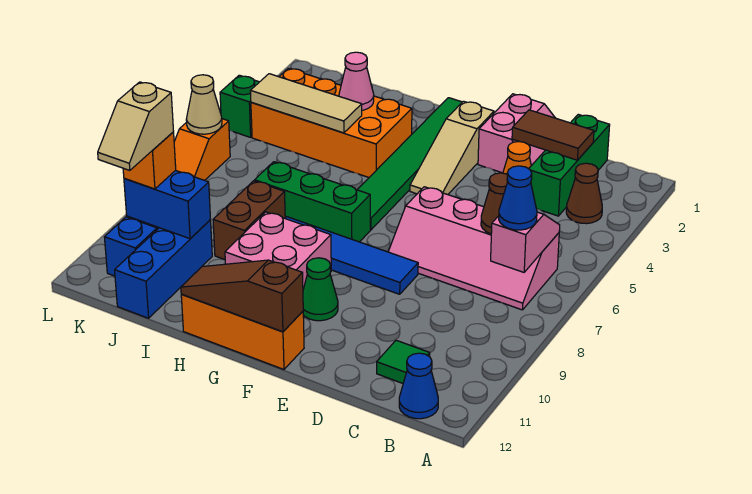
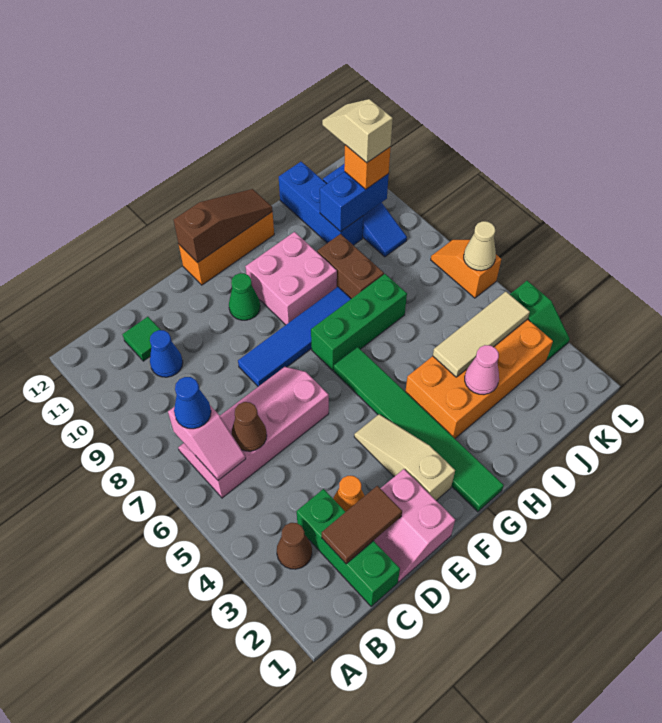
blue 1x1 cone [399,353,438,419] -> blue 1x1 cone moved to [150,330,183,377]

